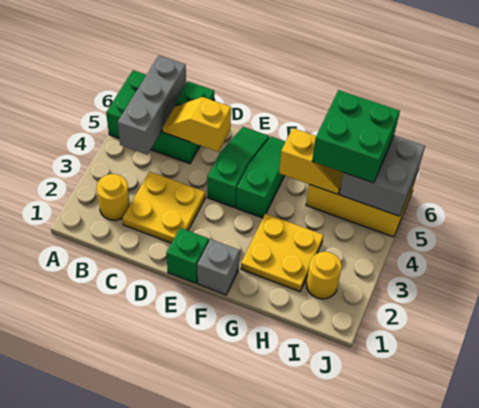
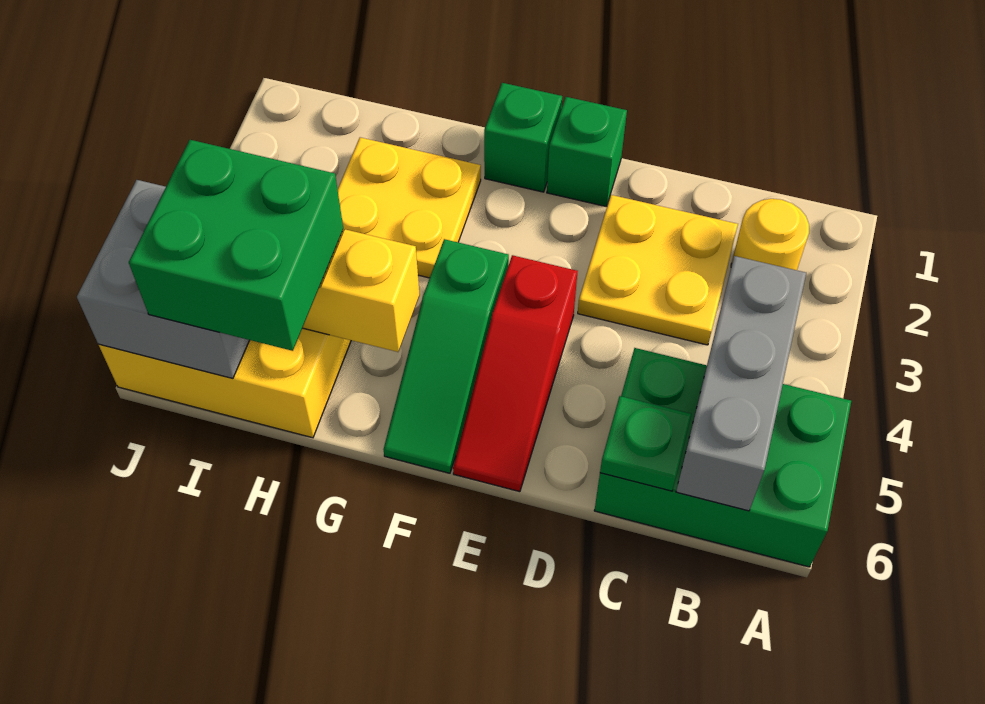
yellow 1x2 slope [162,97,231,152] -> none
green 1x3 slope [207,127,269,208] -> red 1x3 slope [453,255,578,492]
grey 1x1 brick [197,239,240,295] -> green 1x1 brick [484,83,562,192]
yellow 1x1 round brick [306,252,342,299] -> none

